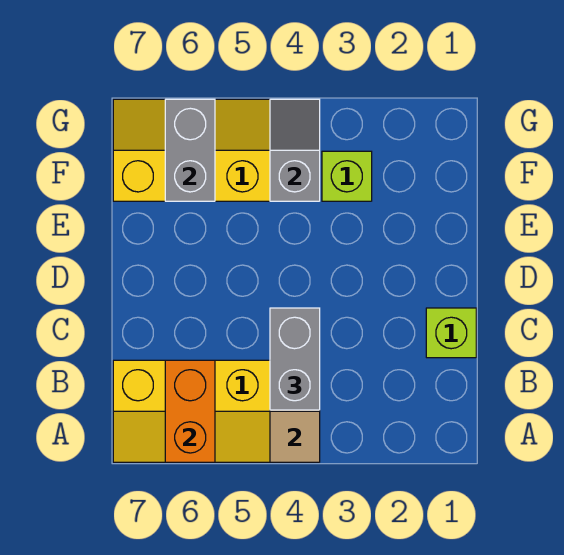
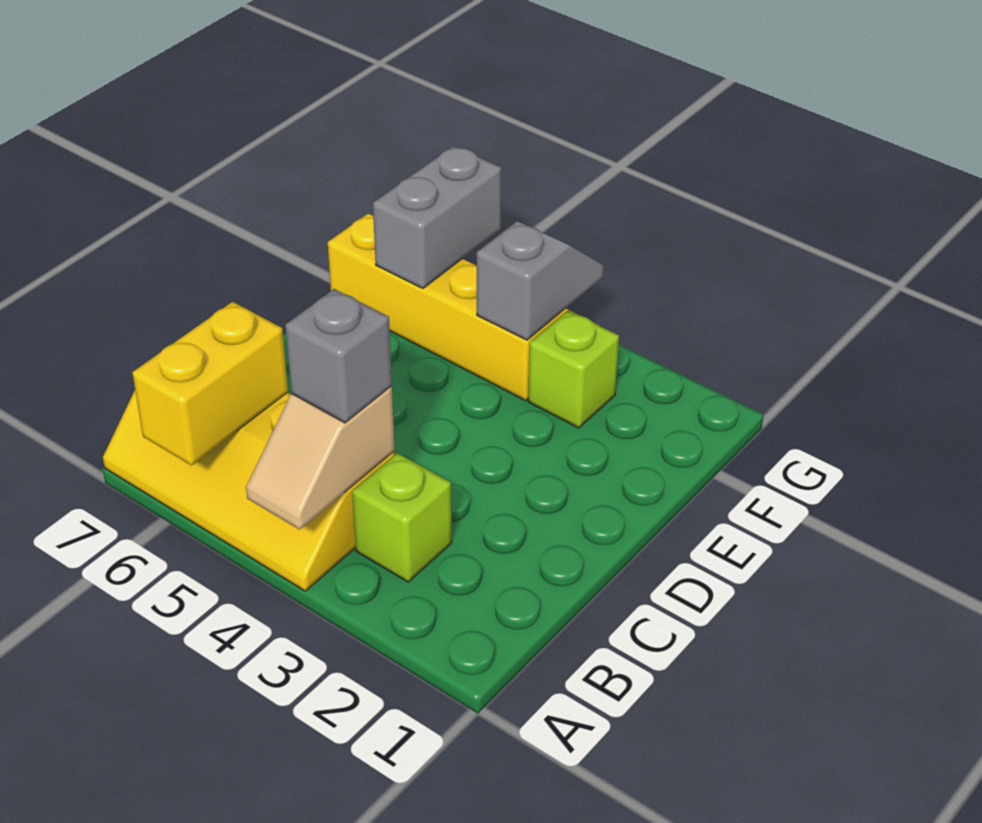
orange 1x2 brick [165,360,215,462] -> yellow 1x2 brick [132,302,288,465]
grey 1x2 brick [270,308,320,410] -> grey 1x1 brick [285,289,392,423]
lime 1x1 brick [426,308,476,358] -> lime 1x1 brick moved to [352,453,452,582]

